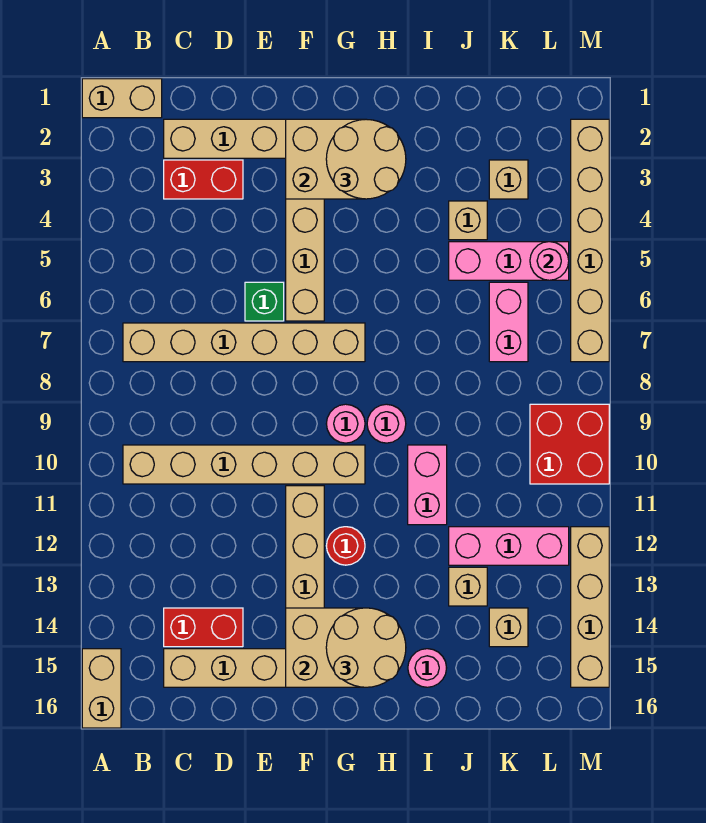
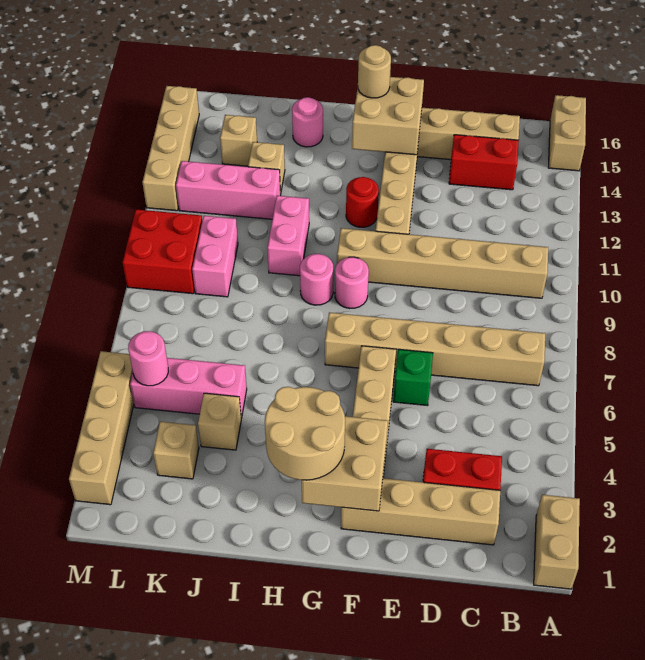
tan 1x2 brick [82,79,162,118] -> tan 1x2 brick turned to [534,495,580,589]
tan 2x2 round brick [326,608,406,687] -> tan 1x1 round brick [358,45,391,98]
pink 1x2 brick [489,282,528,362] -> pink 1x2 brick moved to [192,216,238,297]
tan 1x6 brick [571,119,609,362] -> tan 1x4 brick [69,351,134,505]

